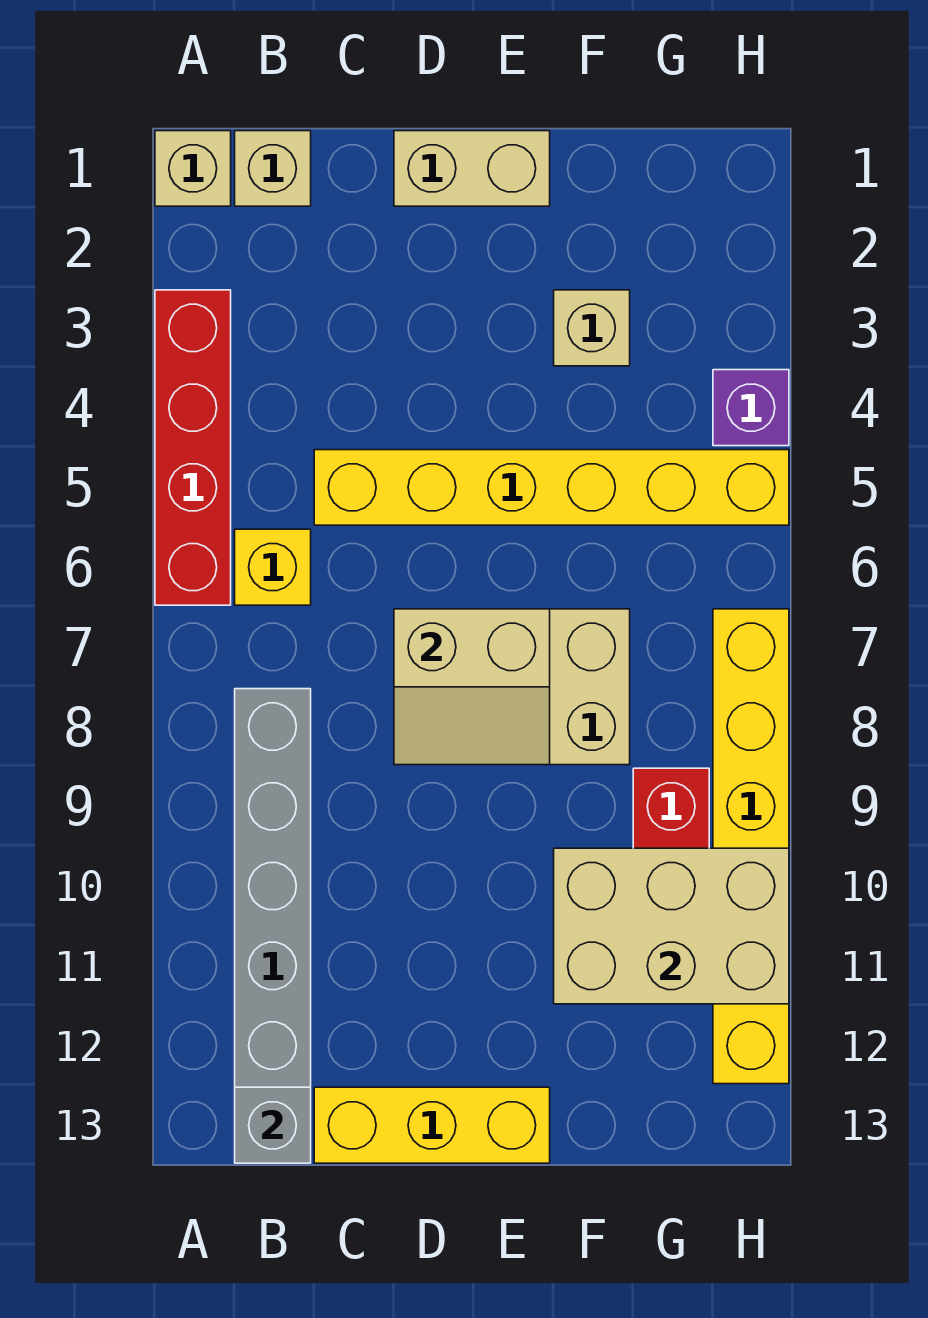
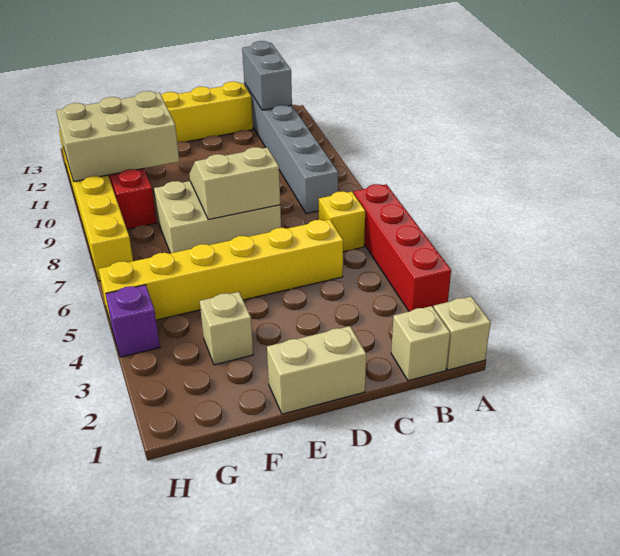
grey 1x1 brick [235,1087,311,1163] -> grey 1x2 brick [242,41,292,110]

